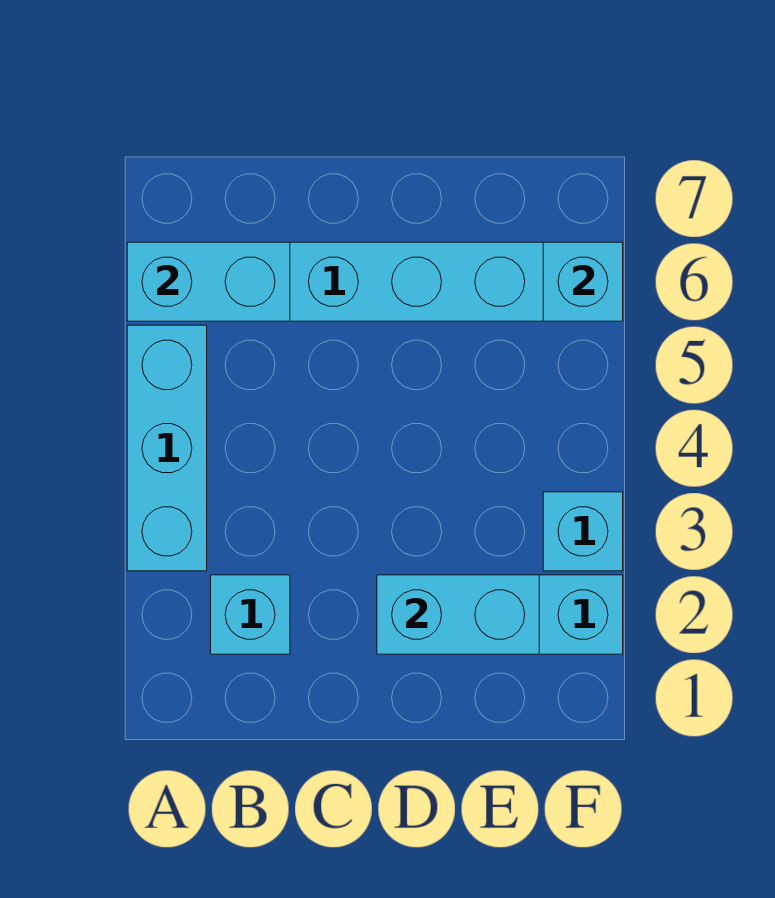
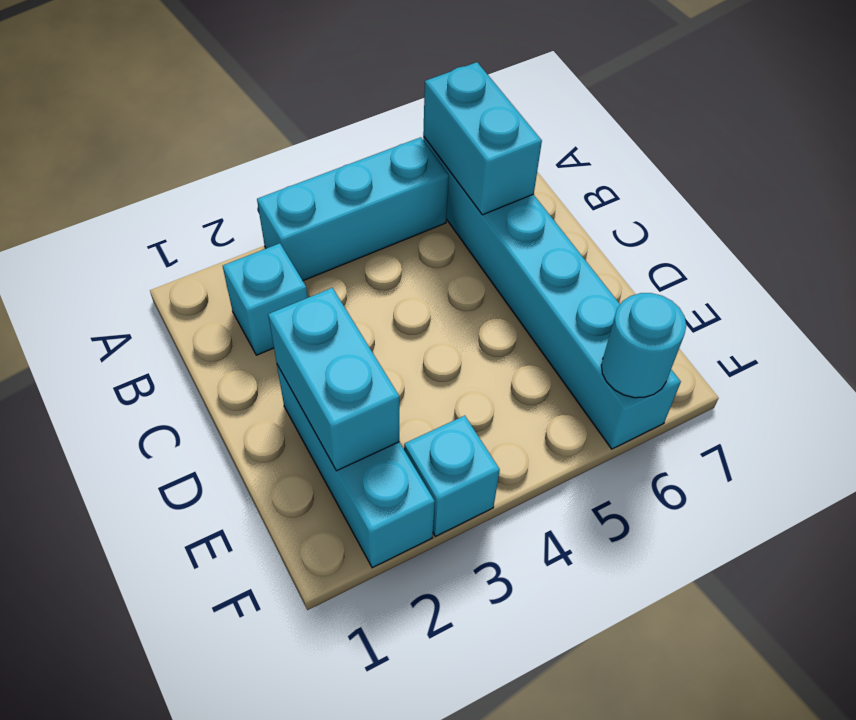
cyan 1x1 brick [543,242,623,321] -> cyan 1x1 round brick [601,293,686,398]

